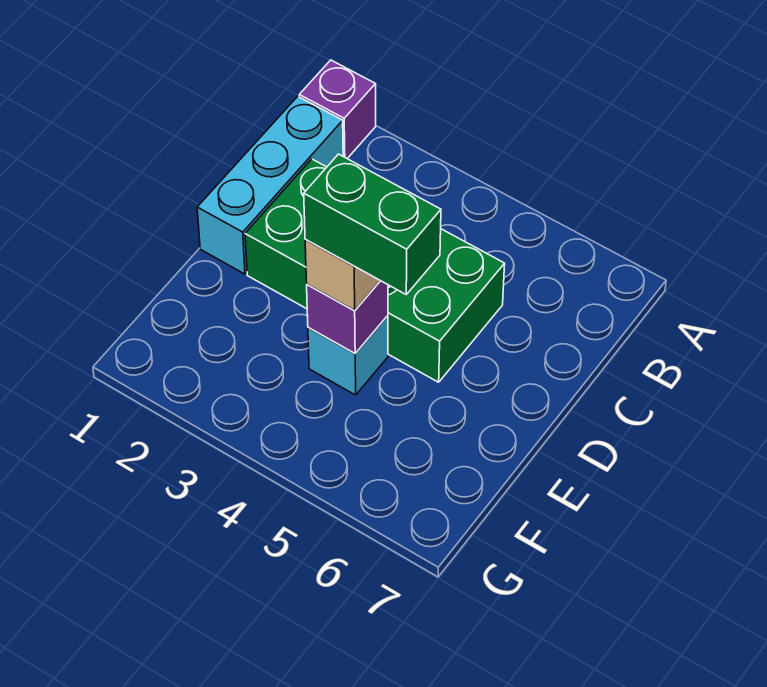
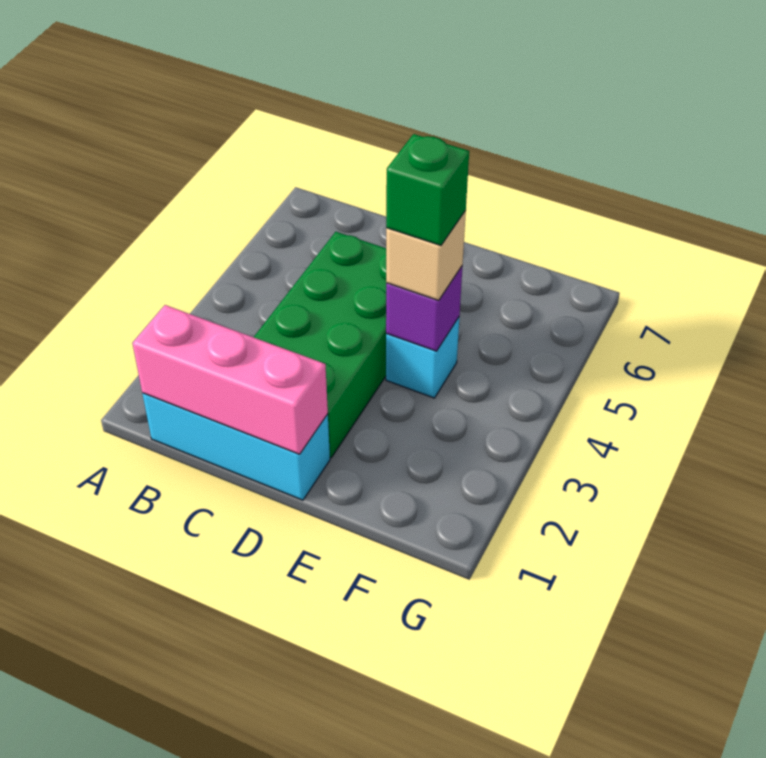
purple 1x1 brick [299,60,376,159] -> none
none -> pink 1x3 brick [132,305,328,454]
green 1x2 brick [304,154,441,294] -> green 1x1 brick [386,134,469,245]

